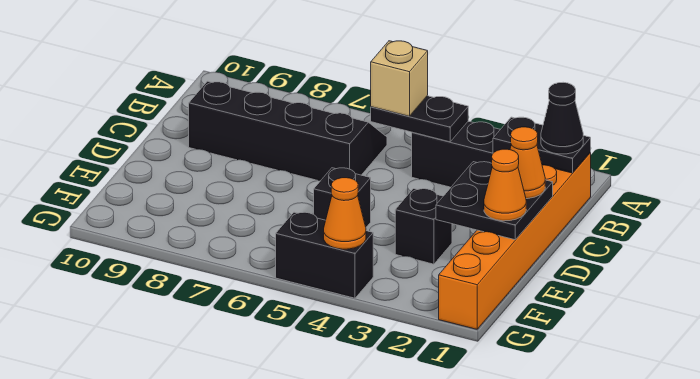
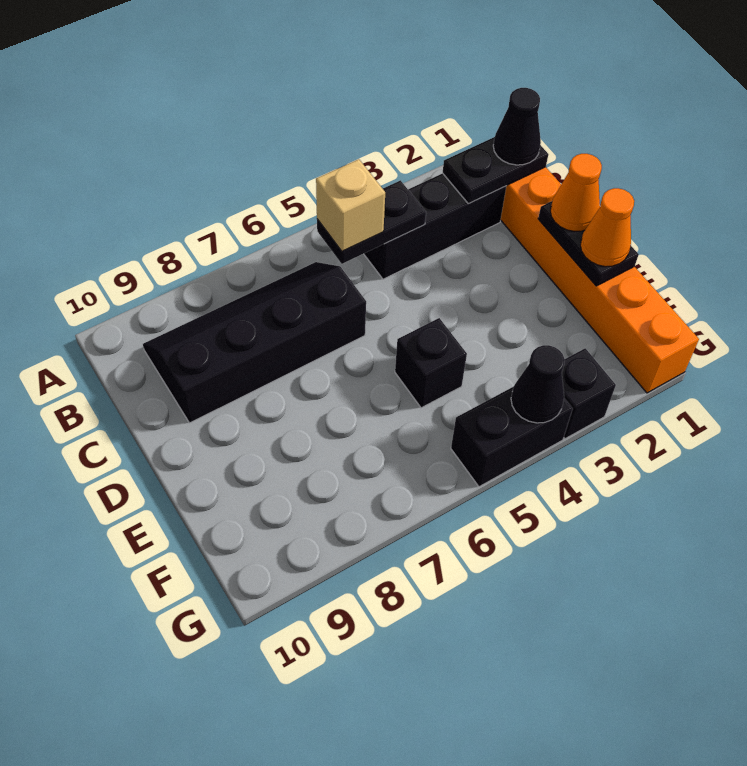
black 2x2 plate [436,162,553,240] -> black 1x2 plate [538,201,639,286]
black 1x1 brick [395,189,452,264] -> black 1x1 brick moved to [562,348,616,439]
orange 1x1 cone [324,178,366,249] -> black 1x1 cone [511,345,565,423]

